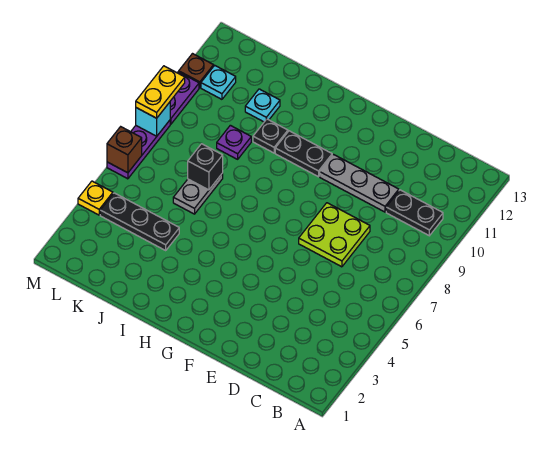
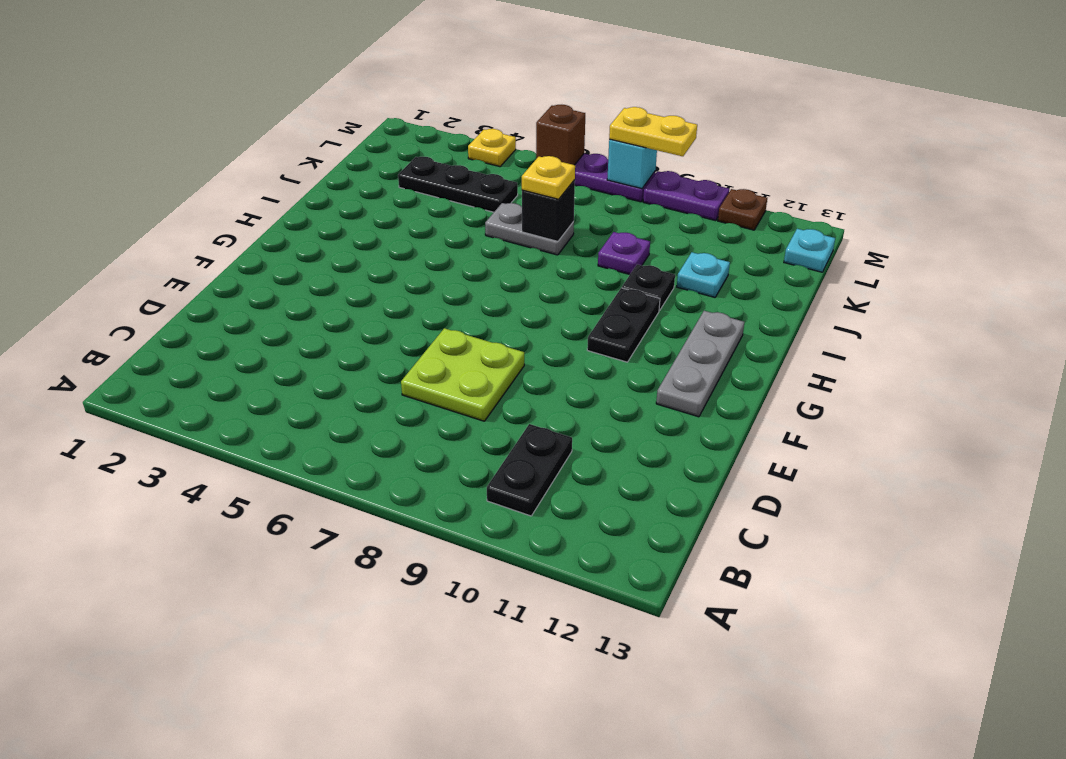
grey 1x3 plate [320,154,399,212] -> grey 1x3 plate moved to [656,311,744,417]
black 1x3 plate [100,193,179,250] -> black 1x3 plate turned to [398,157,518,212]
none -> yellow 1x1 plate [522,156,575,199]
cyan 1x1 plate [201,65,236,99] -> cyan 1x1 plate moved to [784,229,835,272]

